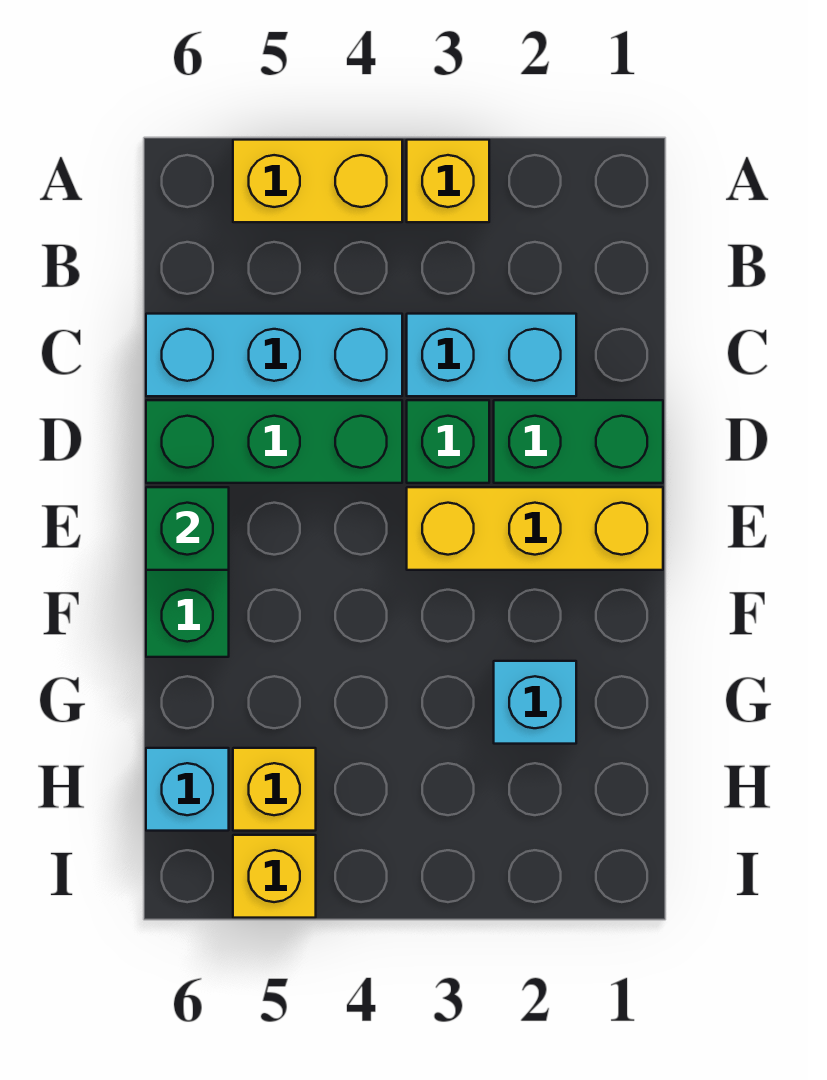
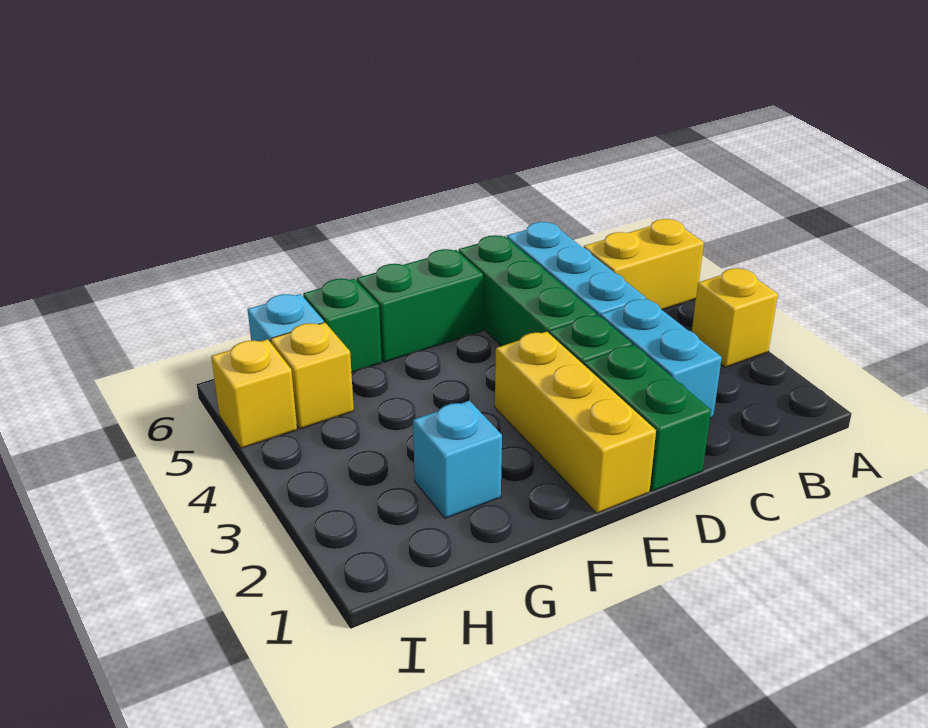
yellow 1x2 brick [233,140,402,222] -> yellow 1x2 brick turned to [584,219,704,310]
green 1x1 brick [146,487,229,570] -> green 1x1 brick moved to [303,279,382,373]

